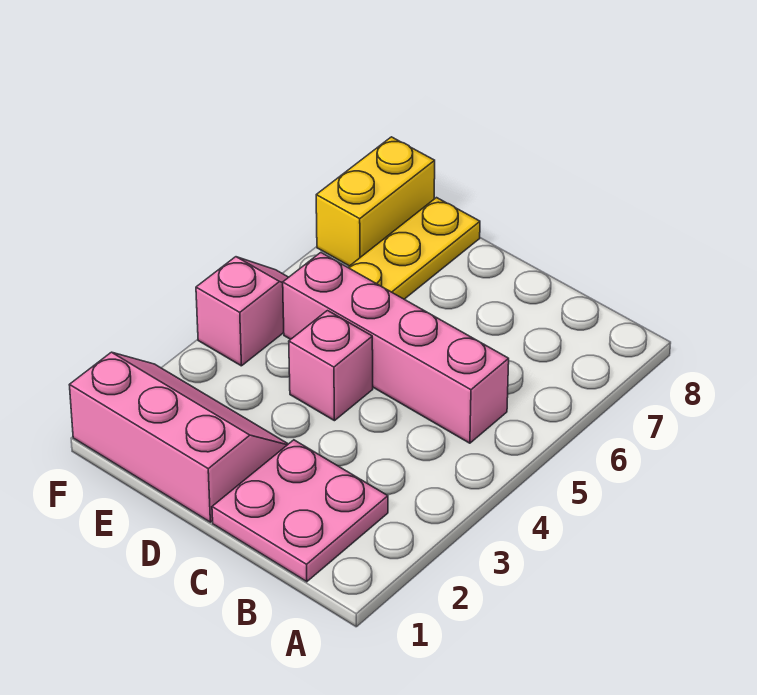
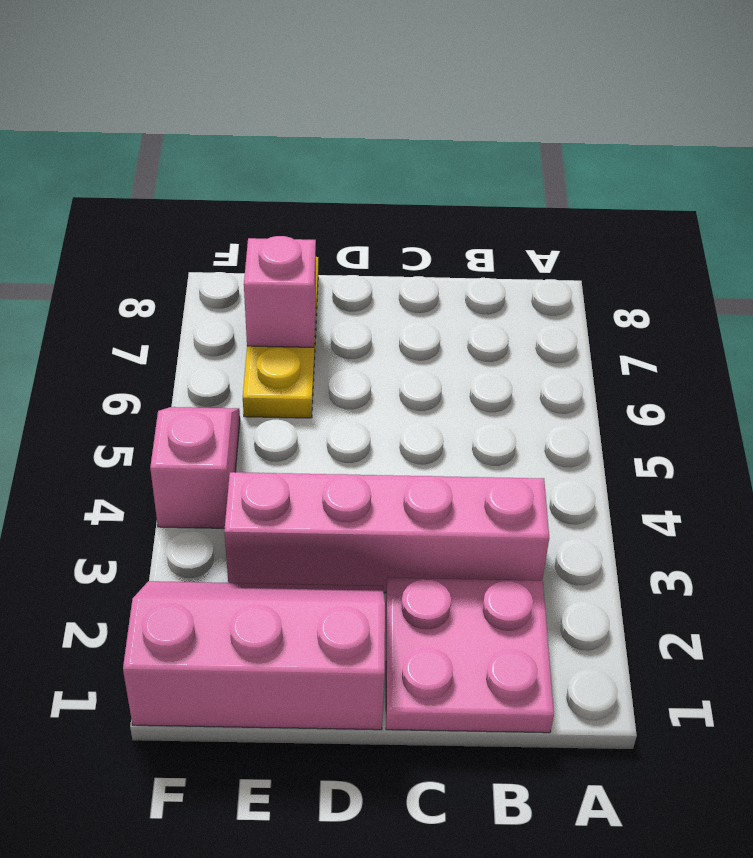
pink 1x4 brick [283,253,509,443] -> pink 1x4 brick moved to [224,472,549,593]
pink 1x1 brick [289,311,373,421] -> pink 1x1 brick moved to [244,236,316,347]
yellow 1x2 brick [316,137,435,266] -> none

